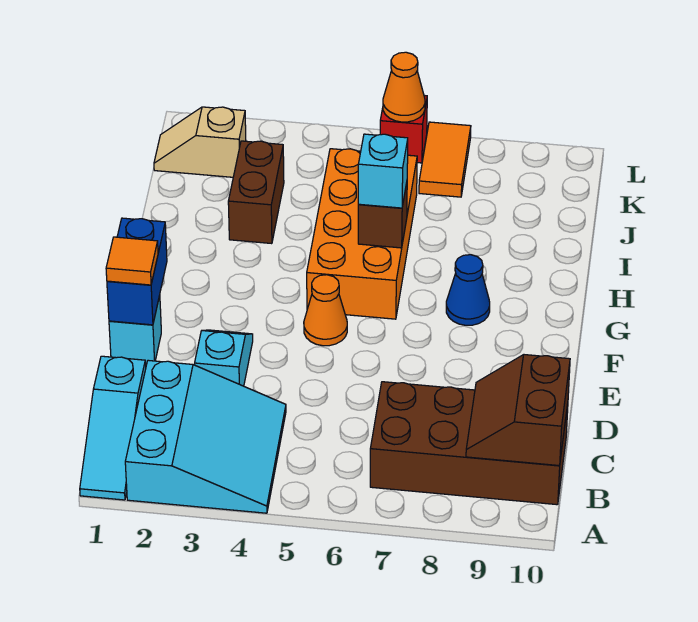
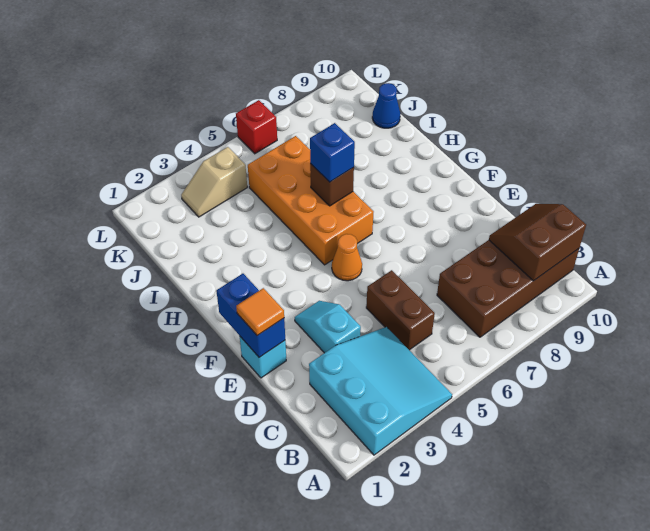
cyan 1x3 slope [80,356,146,500] -> none
brown 2x2 slope [466,355,570,466] -> brown 2x2 slope turned to [489,204,586,281]
blue 1x1 cone [446,255,490,325] -> blue 1x1 cone moved to [372,83,400,128]
cyan 1x1 brick [358,134,408,208] -> blue 1x1 brick [310,123,355,182]
brown 1x2 brick [228,141,284,244] -> brown 1x2 brick moved to [366,270,435,350]
tan 1x2 slope [154,107,246,177] -> tan 1x2 slope moved to [181,147,247,217]
orange 1x2 tile [419,122,471,197] -> none
orange 1x1 cone [383,52,425,122] -> none

